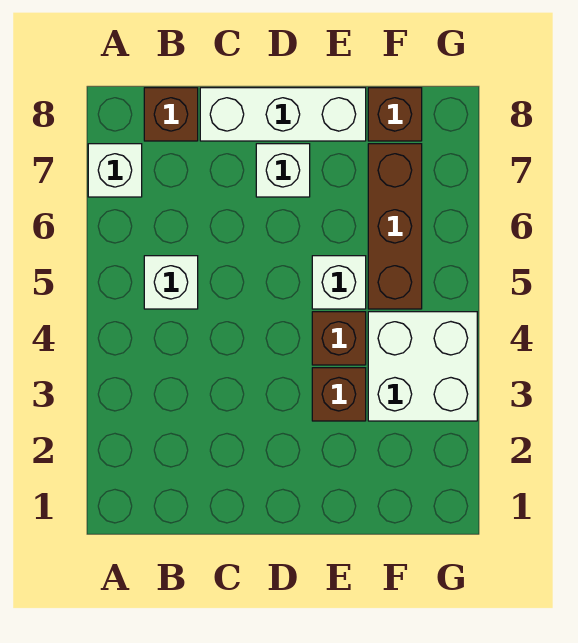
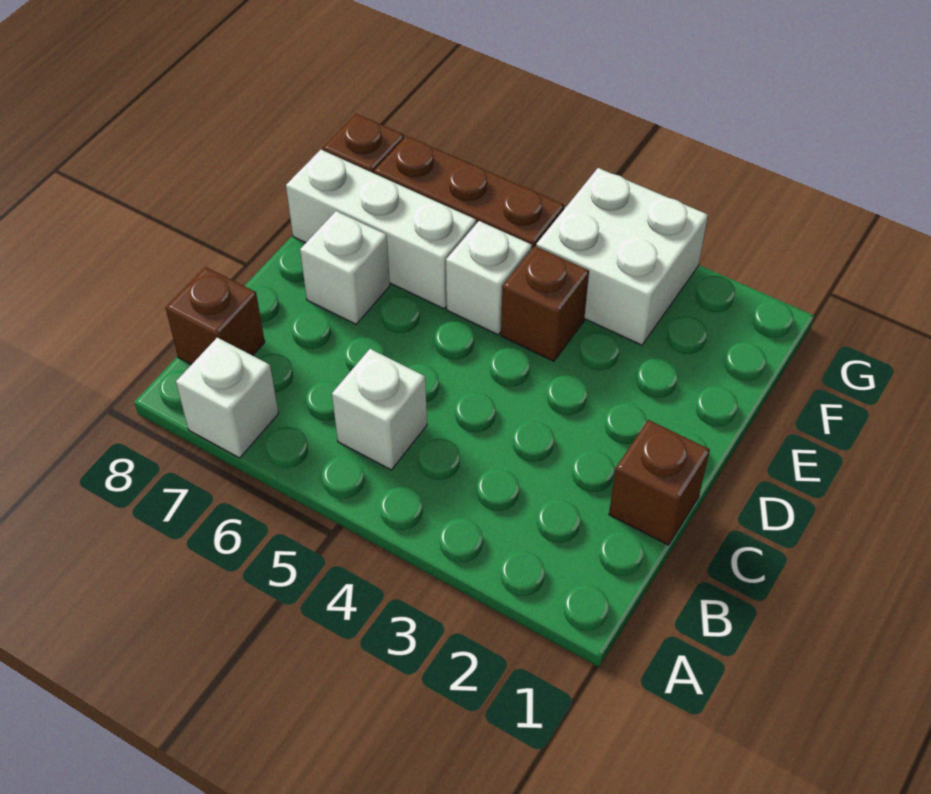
white 1x3 brick [200,88,366,141] -> white 1x3 brick turned to [286,150,476,309]
brown 1x1 brick [312,368,366,421] -> brown 1x1 brick moved to [609,420,710,545]

